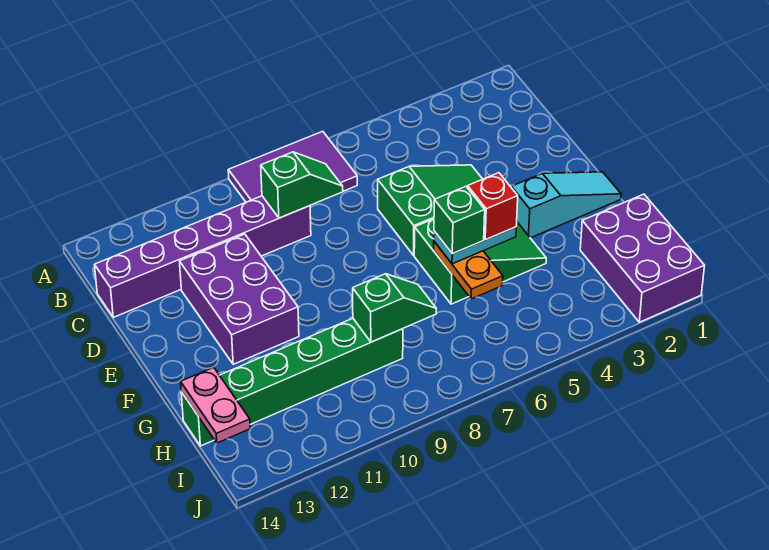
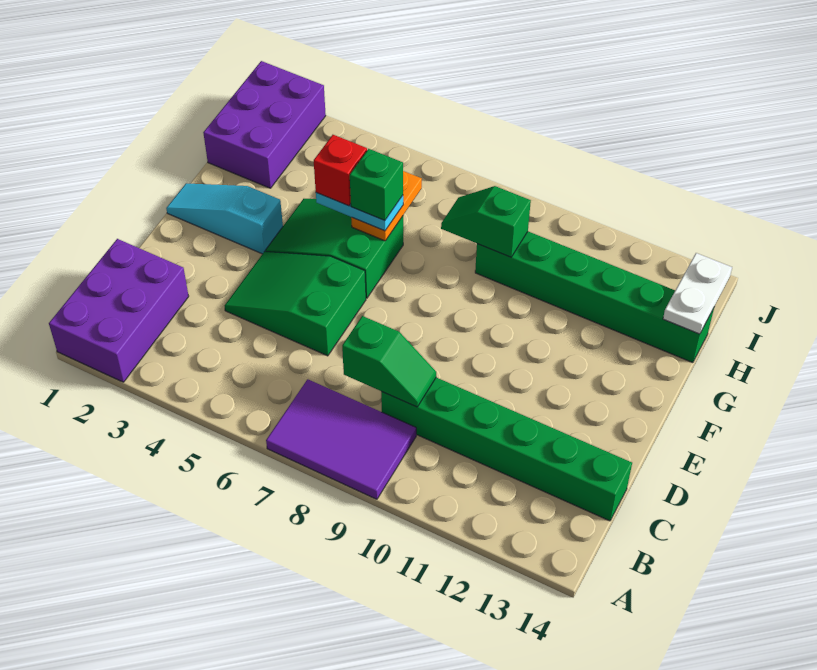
green 1x2 slope [261,152,343,218] -> green 1x2 slope turned to [342,316,436,407]
purple 1x6 brick [95,196,311,317] -> green 1x6 brick [381,378,632,521]
purple 2x3 brick [180,234,299,364] -> purple 2x3 brick moved to [49,239,189,382]
pink 1x2 plate [181,367,250,443] -> white 1x2 plate [663,253,732,334]

